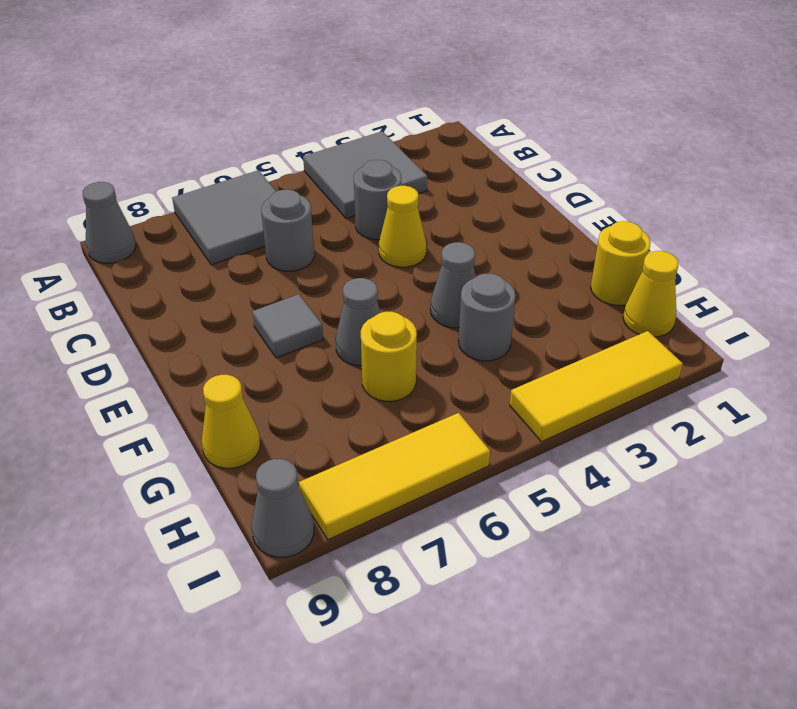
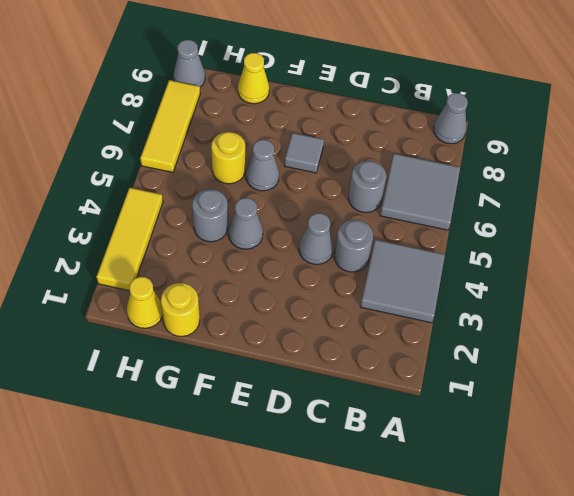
yellow 1x1 cone [379,186,426,267] -> grey 1x1 cone [299,213,334,264]

